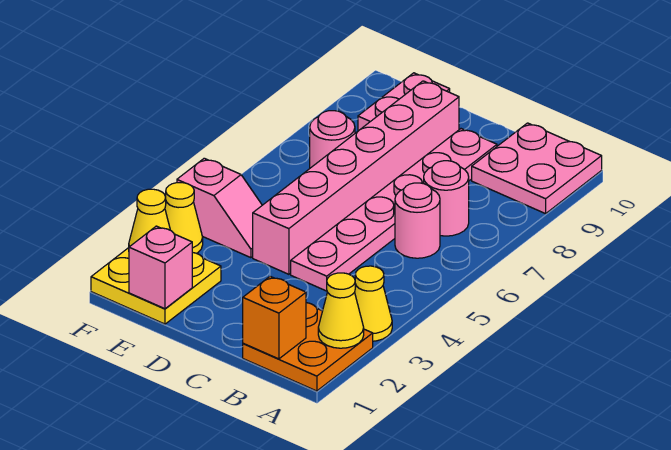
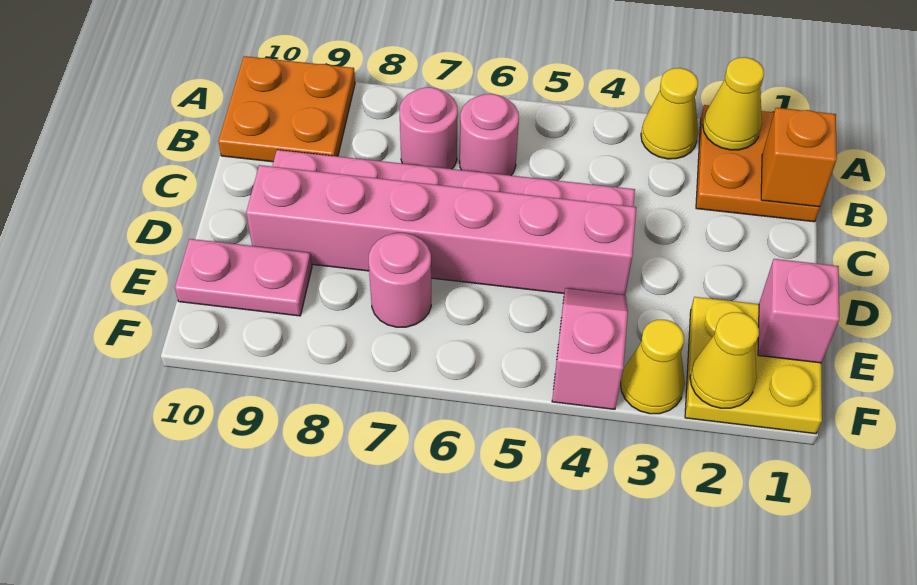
pink 2x2 plate [472,123,602,214] -> orange 2x2 plate [218,56,355,162]

